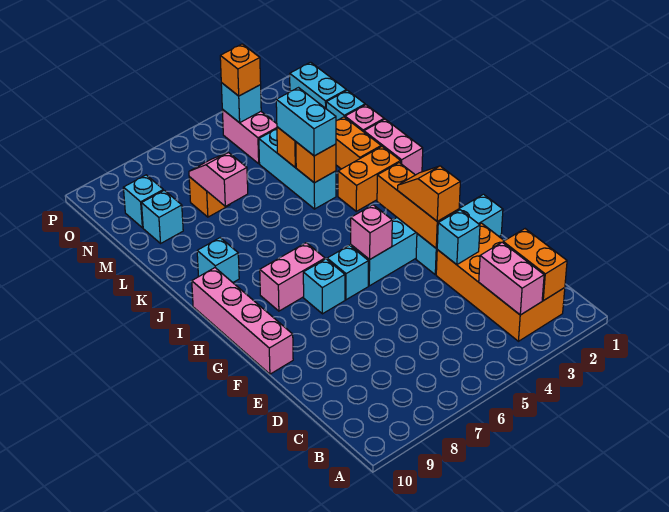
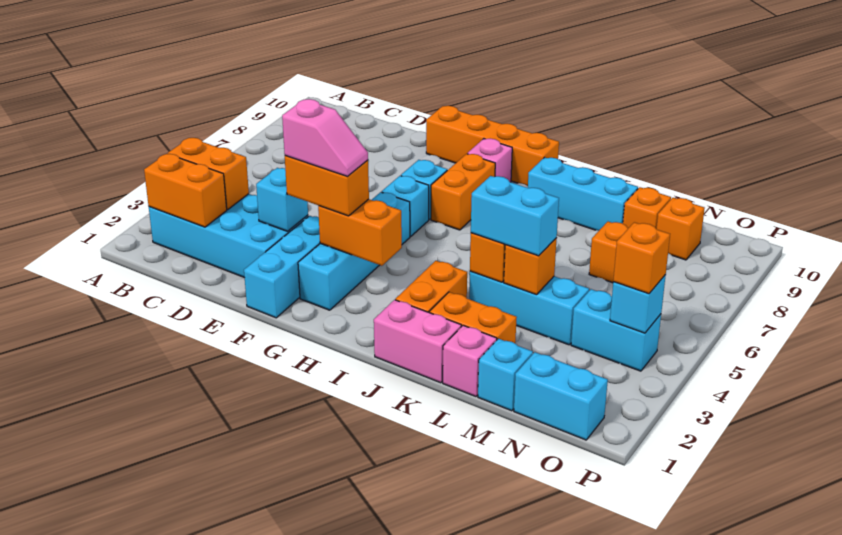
orange 2x4 brick [436,223,565,341] -> cyan 2x4 brick [149,194,308,278]
pink 1x2 brick [479,242,544,315] -> orange 1x2 brick [168,138,249,210]
orange 1x3 brick [377,163,459,248] -> orange 1x2 brick [318,199,402,266]
orange 1x2 slope [397,166,460,221] -> orange 1x2 brick [285,156,369,216]
pink 1x4 brick [192,268,293,374] -> orange 1x4 brick [426,106,559,186]
pink 1x1 brick [351,205,392,260] -> pink 1x1 brick moved to [467,139,512,182]
pink 1x2 brick [260,243,325,311] -> orange 1x2 brick [431,154,495,230]
cyan 1x1 brick [197,238,239,282] -> cyan 1x3 brick [528,158,638,231]
pink 1x2 slope [189,153,248,206] -> pink 1x2 slope moved to [282,99,368,177]
cyan 1x1 brick [142,190,183,243] -> orange 1x1 brick [623,187,671,229]
pink 1x2 brick [222,110,277,163] -> cyan 1x2 brick [571,289,661,371]
cyan 1x1 brick [123,175,163,228] -> orange 1x1 brick [657,198,705,260]

